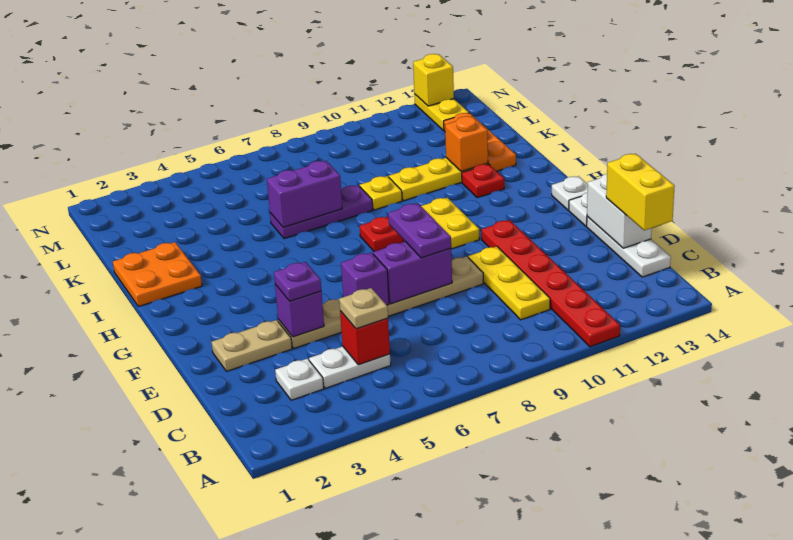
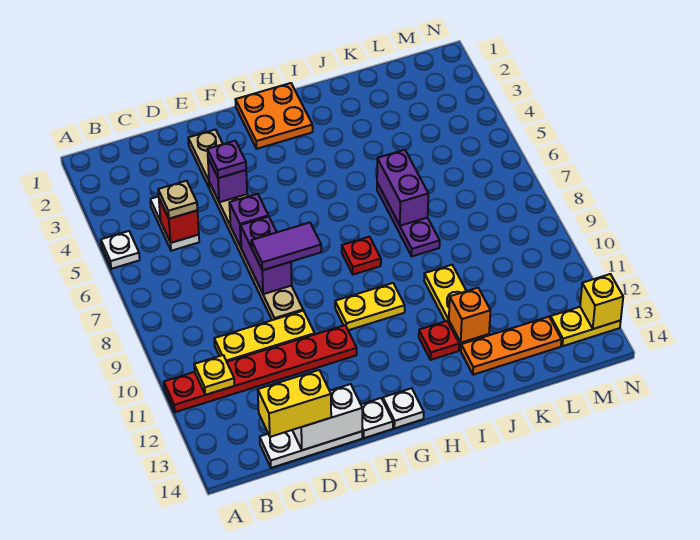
white 1x1 plate [275,359,324,400] -> white 1x1 plate moved to [101,231,140,269]
purple 1x2 plate [388,203,451,258] -> purple 1x2 tile [251,223,321,270]
orange 2x2 plate [113,242,202,307] -> orange 2x2 plate moved to [235,83,313,149]
yellow 1x1 plate [360,176,402,210] -> yellow 1x1 plate moved to [194,355,235,395]

